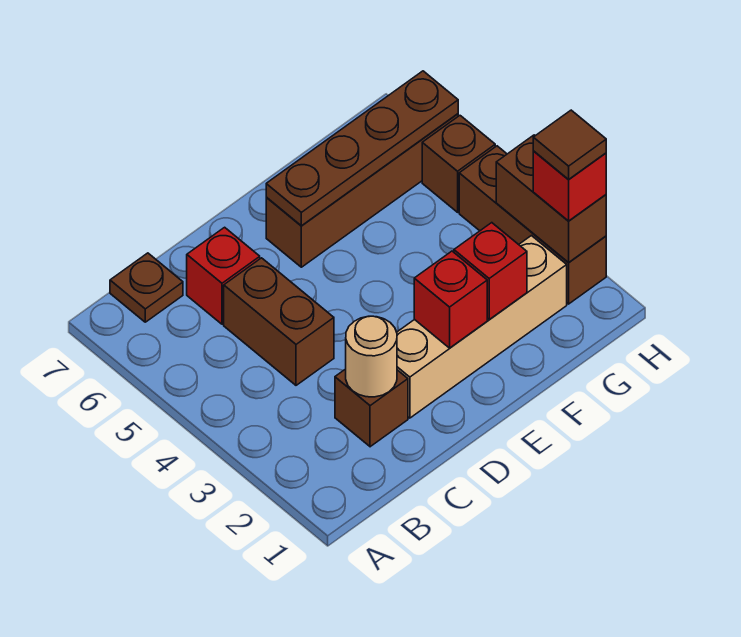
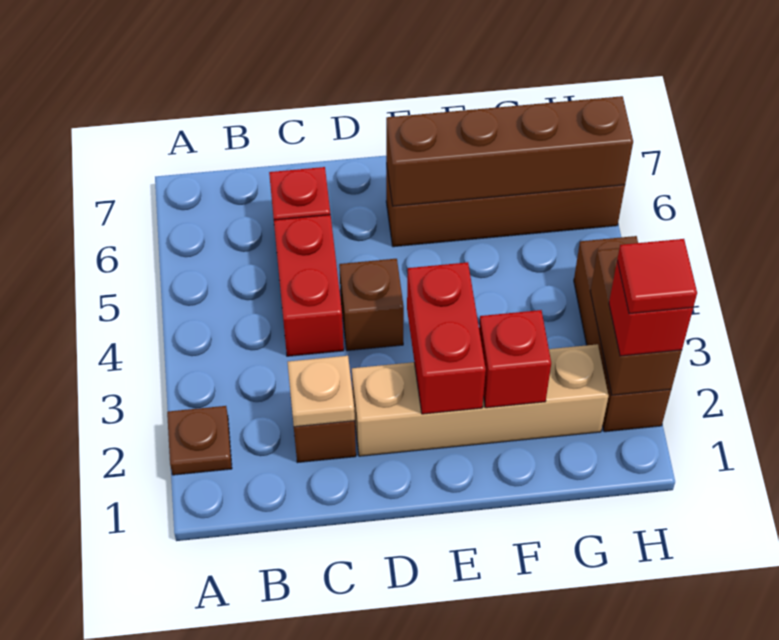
brown 1x1 plate [110,253,183,322] -> brown 1x1 plate moved to [167,406,232,475]
tan 1x1 round brick [346,316,397,397] -> tan 1x1 plate [288,356,355,427]
brown 1x2 brick [224,258,334,385] -> red 1x2 brick [274,215,344,356]
red 1x1 brick [414,251,487,348] -> red 1x2 brick [407,262,486,414]
brown 1x4 plate [266,71,458,226] -> brown 1x4 brick [386,96,633,206]
brown 1x1 tile [533,110,606,180] -> red 1x1 tile [617,239,697,314]
brown 1x1 brick [422,116,495,212] -> brown 1x1 brick moved to [339,259,404,351]

